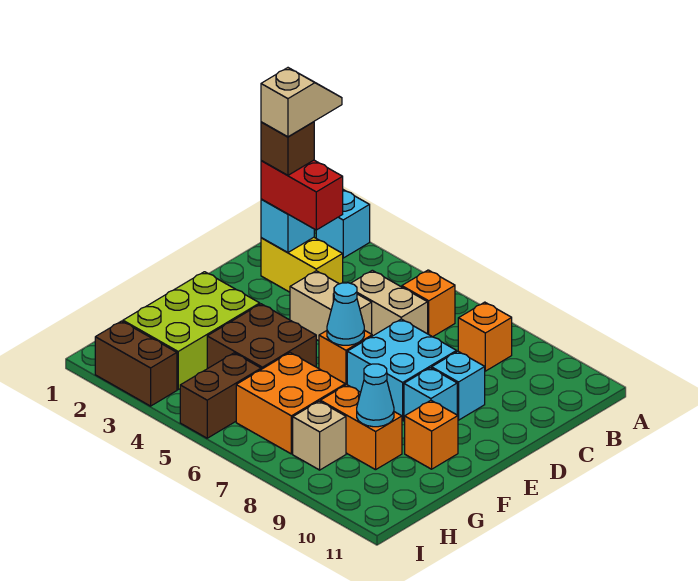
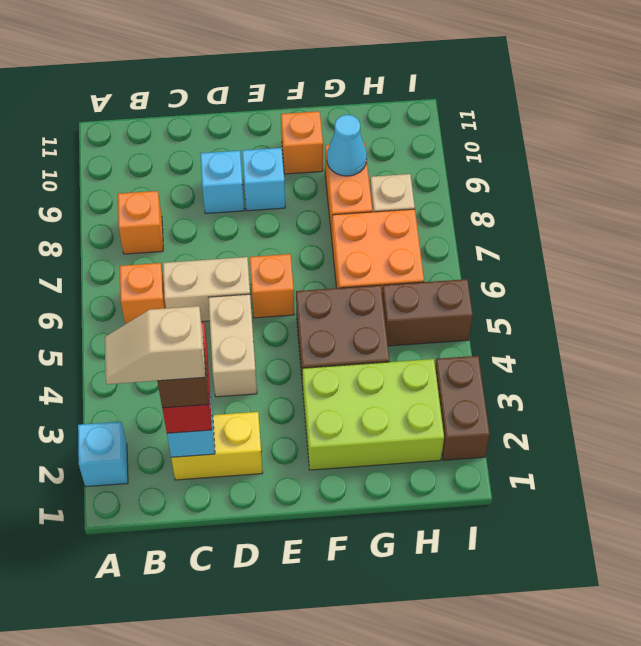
yellow 1x2 brick [261,237,343,292] -> yellow 1x2 brick turned to [171,412,263,480]
tan 1x2 brick [351,270,428,336] -> tan 1x2 brick turned to [163,257,250,322]
cyan 2x2 brick [347,319,457,421] -> none
cyan 1x1 cone [327,283,364,345] -> none

